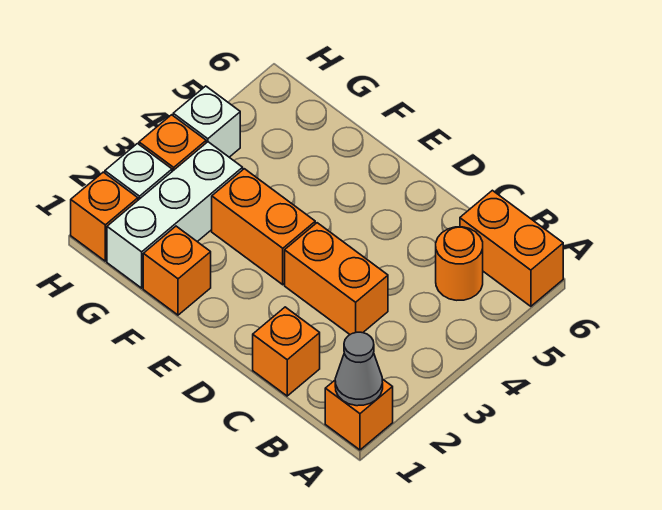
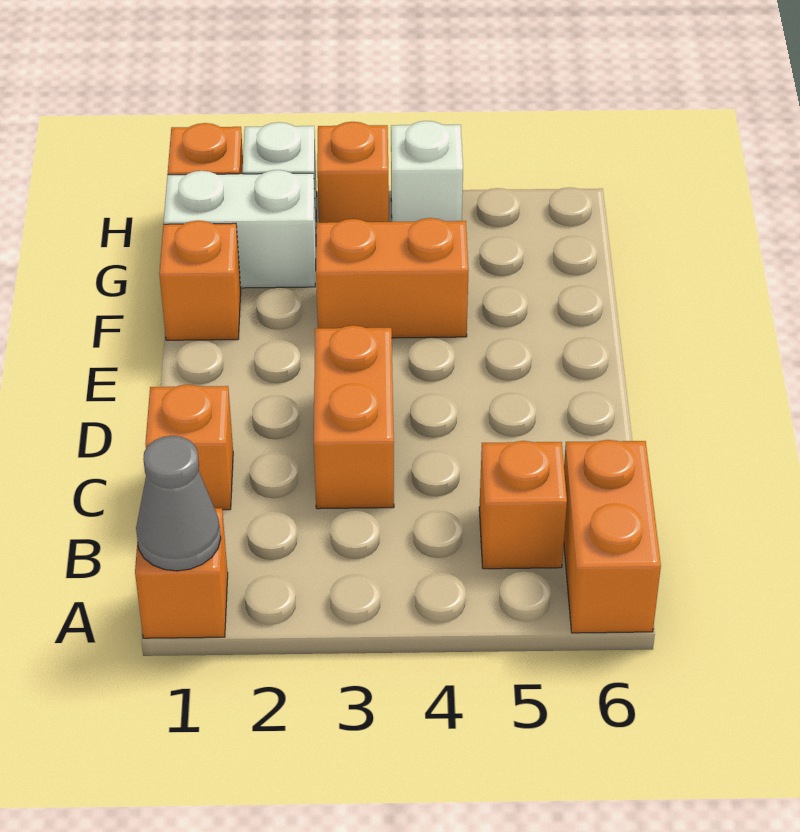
orange 1x1 round brick [436,227,483,300] -> orange 1x1 brick [479,441,567,569]
orange 1x2 brick [212,169,315,285] -> orange 1x2 brick turned to [316,218,469,338]
white 1x3 brick [107,142,243,288] -> white 1x2 brick [164,170,316,288]

